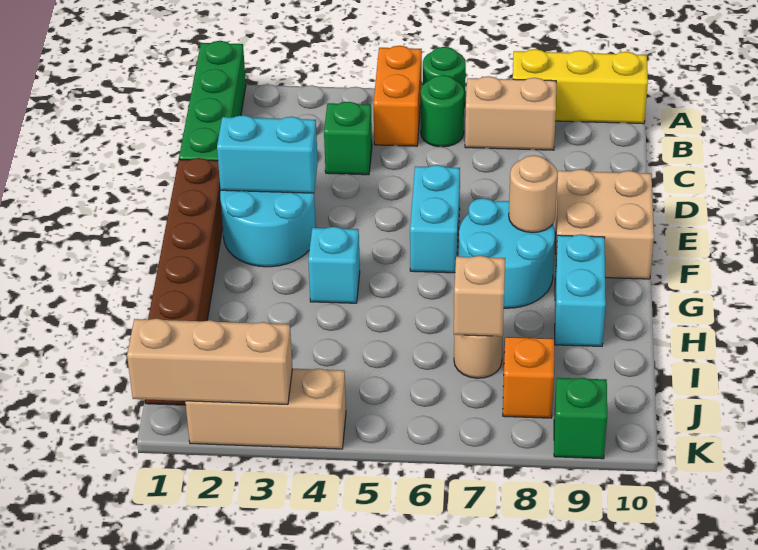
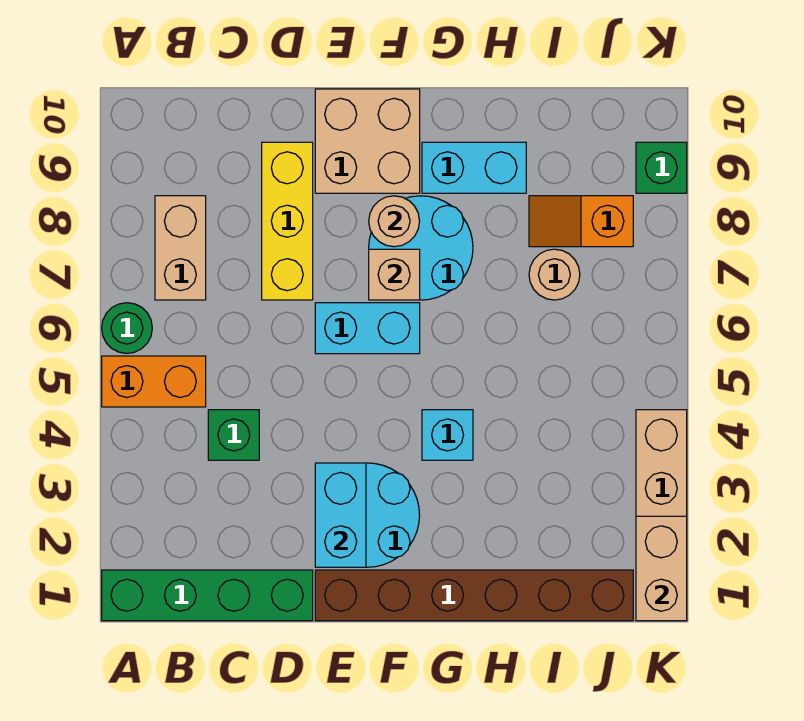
yellow 1x3 brick [513,49,648,124] -> yellow 1x3 brick moved to [262,142,313,300]
green 1x1 round brick [421,75,464,147] -> none
tan 1x1 brick [454,256,505,336] -> tan 1x1 brick moved to [369,249,420,300]
tan 1x3 brick [127,319,293,404] -> tan 1x2 brick [636,516,687,621]

